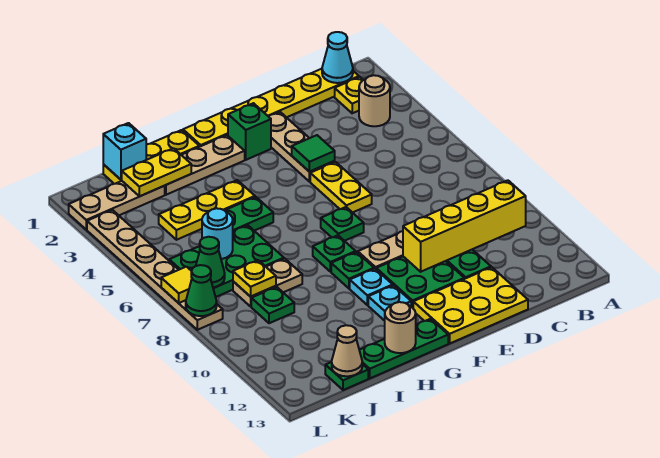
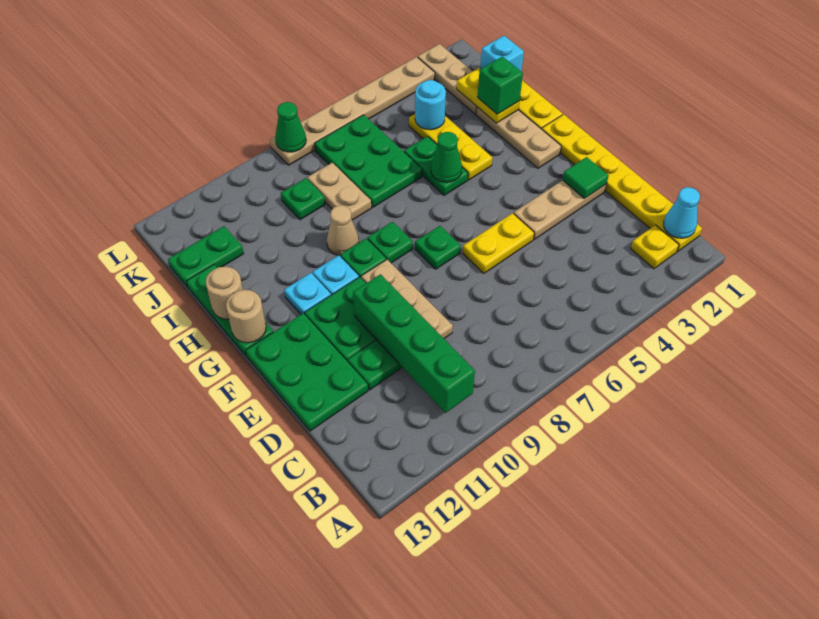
tan 1x1 round brick [359,75,390,126] -> tan 1x1 round brick moved to [226,290,266,343]
yellow 1x4 brick [403,180,526,272] -> green 1x4 brick [353,274,475,413]
yellow 2x3 plate [413,267,528,343] -> green 2x3 plate [246,313,368,431]
green 1x1 tile [292,135,335,172] -> green 1x1 tile moved to [563,157,609,199]
green 1x1 brick [228,103,271,160] -> green 1x1 brick moved to [478,57,523,114]
cyan 1x1 round brick [202,208,233,259] -> cyan 1x1 round brick moved to [415,80,446,130]
yellow 1x1 plate [233,260,276,297] -> none
green 1x1 plate [325,362,368,390] -> green 1x2 plate [168,226,244,287]
tan 1x1 cone [332,325,362,376] -> tan 1x1 cone moved to [327,205,359,256]
green 1x1 cone [196,237,225,287] -> green 1x1 cone moved to [431,132,462,182]
yellow 1x1 tile [161,267,192,303] -> none

